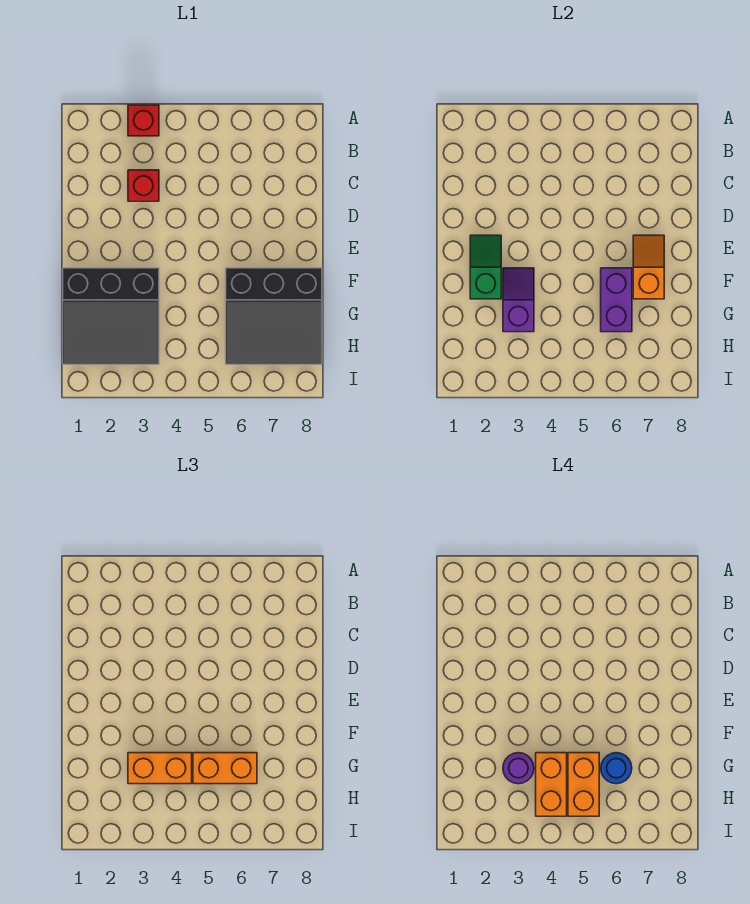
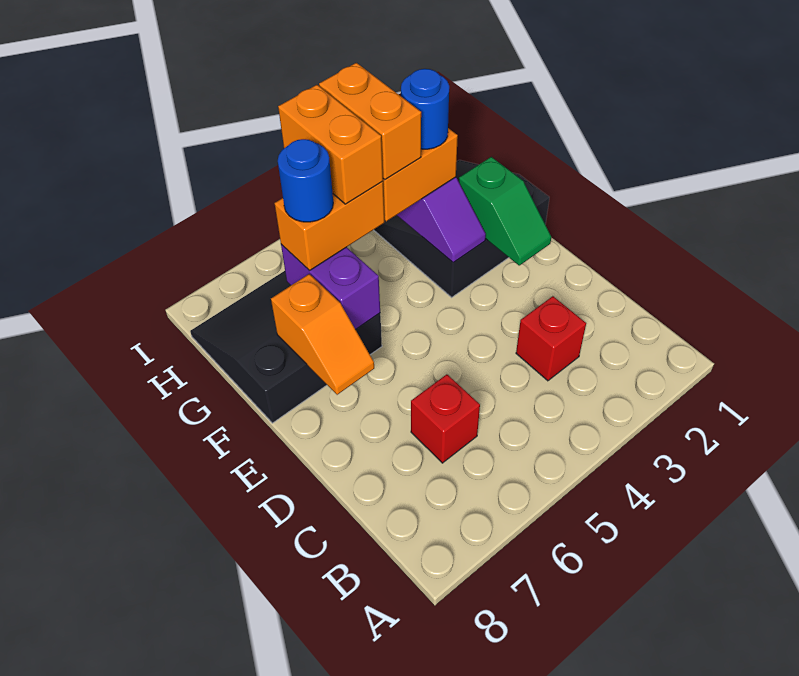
red 1x1 brick [128,105,159,136] -> red 1x1 brick moved to [411,374,480,463]
purple 1x1 round brick [503,753,534,784] -> blue 1x1 round brick [401,69,449,149]

